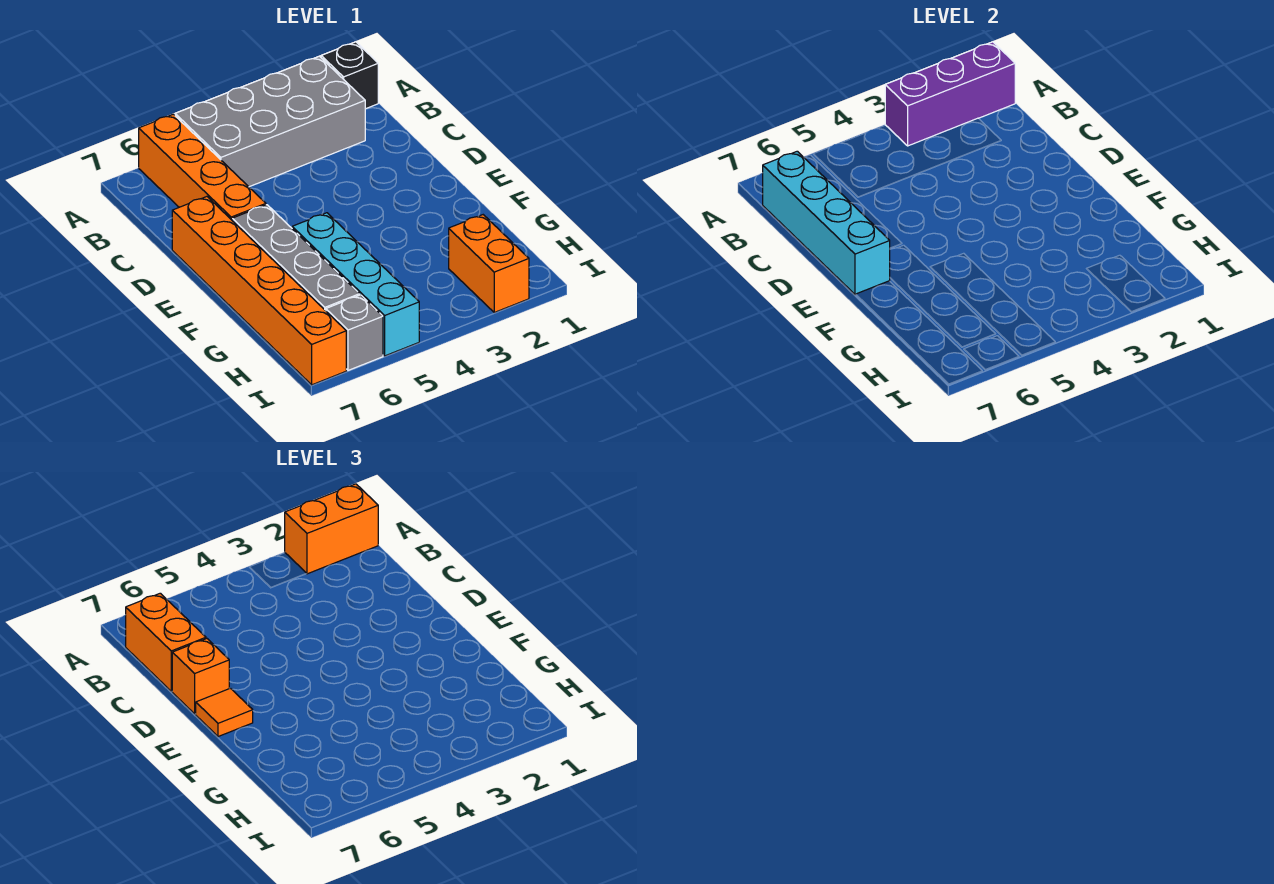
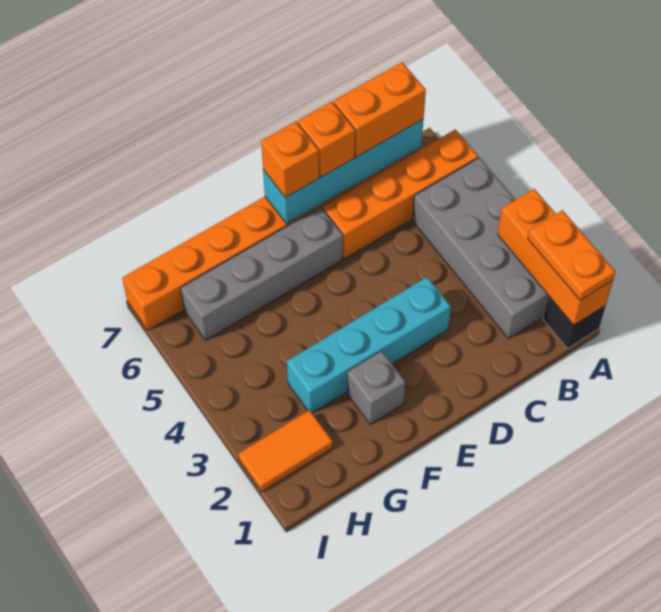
purple 1x3 brick [885,42,1015,146] -> orange 1x3 brick [497,189,613,325]
orange 1x2 brick [285,484,378,574] -> orange 1x2 plate [528,210,615,300]
orange 1x1 tile [196,688,253,737] -> orange 1x1 brick [261,122,319,197]
cyan 1x4 brick [292,213,419,356] -> cyan 1x4 brick moved to [287,277,451,413]
orange 1x2 brick [449,215,529,312] -> orange 1x2 tile [238,410,333,492]
grey 1x1 brick [326,295,383,370] -> grey 1x1 brick moved to [347,351,406,424]

